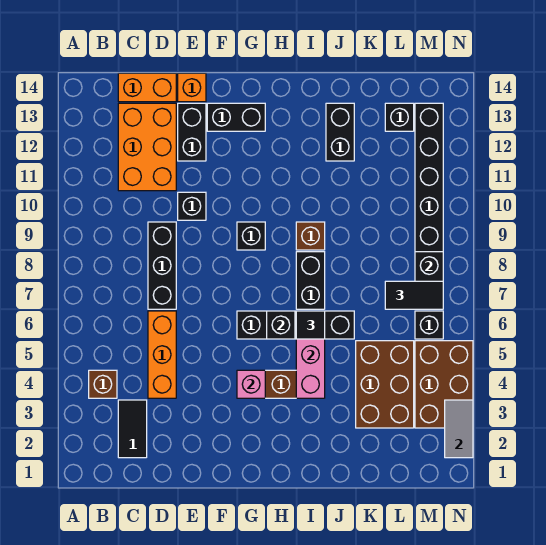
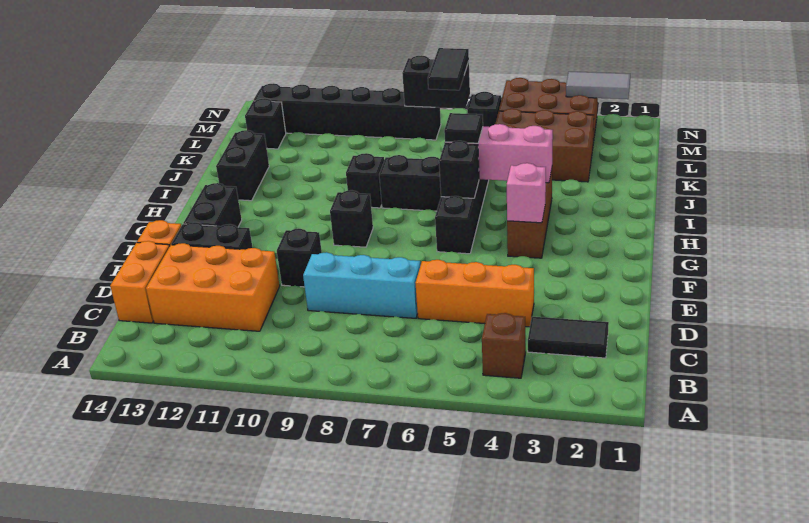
black 1x3 brick [148,222,176,309] -> cyan 1x3 brick [303,252,421,318]
brown 1x1 brick [296,222,325,250] -> black 1x1 brick [346,153,384,208]
black 1x2 brick [326,103,354,161] -> black 1x2 brick turned to [216,130,269,201]

